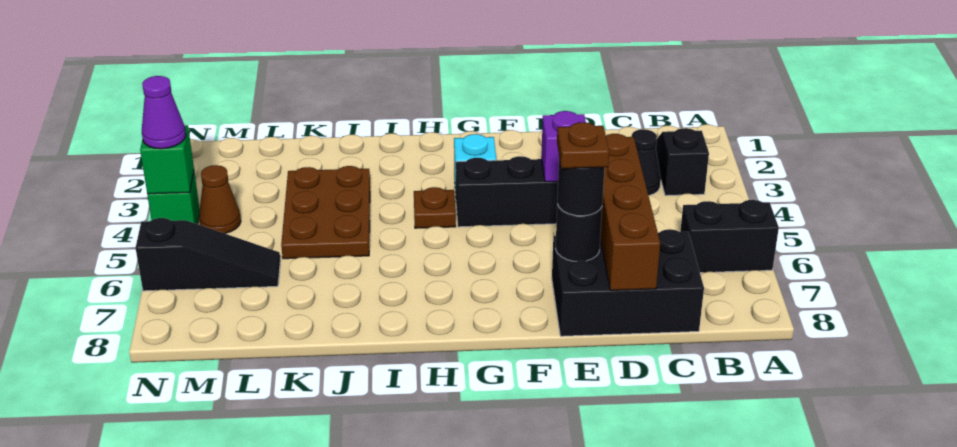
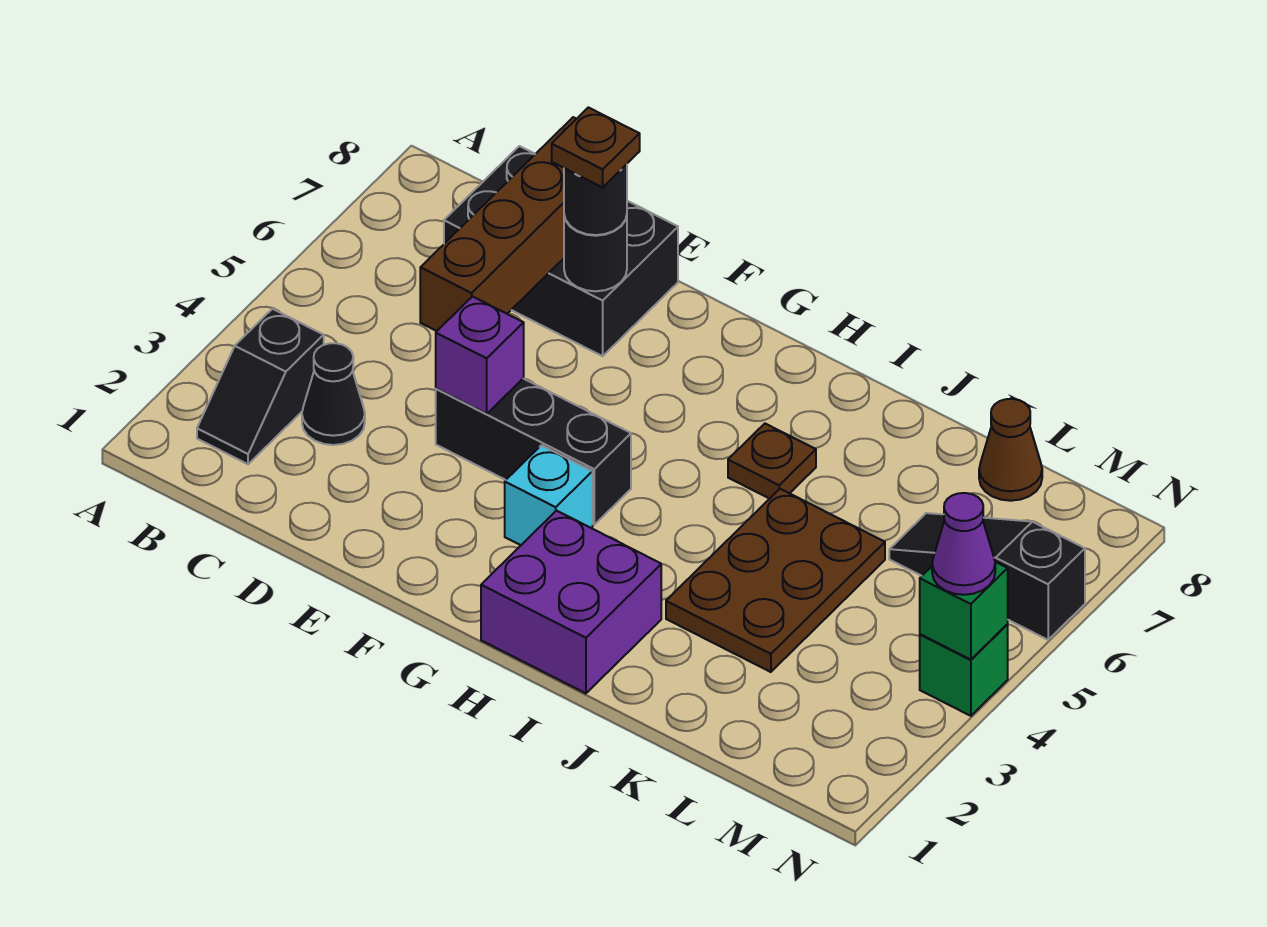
black 1x2 brick [680,200,779,273] -> none
none -> purple 2x2 brick [481,511,661,693]
brown 1x1 plate [414,187,456,228] -> brown 1x1 plate moved to [728,424,816,499]
brown 1x1 cone [199,165,241,234] -> brown 1x1 cone moved to [979,399,1042,501]

